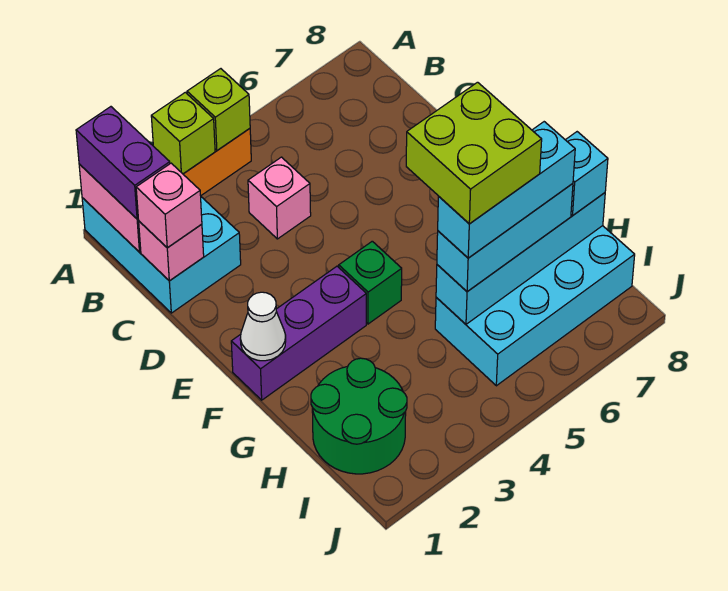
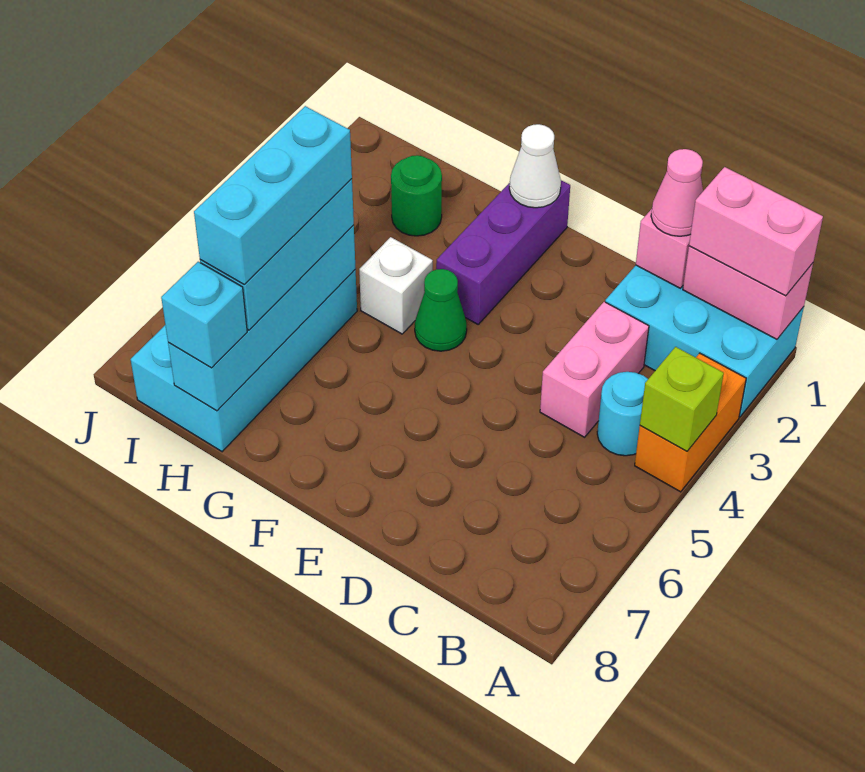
purple 1x2 brick [76,107,170,219] -> pink 1x2 brick [689,167,823,296]
lime 1x1 brick [151,92,215,174] -> none
none -> cyan 1x1 round brick [597,372,648,456]
pink 1x1 brick [136,163,202,248] -> pink 1x1 cone [651,149,703,236]
pink 1x1 brick [248,157,311,239] -> pink 1x2 brick [540,302,649,437]
green 1x1 brick [339,241,402,324] -> green 1x1 cone [415,269,467,351]
none -> white 1x1 brick [359,237,433,334]
lime 2x2 brick [406,82,542,224] -> none
green 2x2 round brick [311,358,407,474] -> green 1x1 round brick [391,155,442,236]

